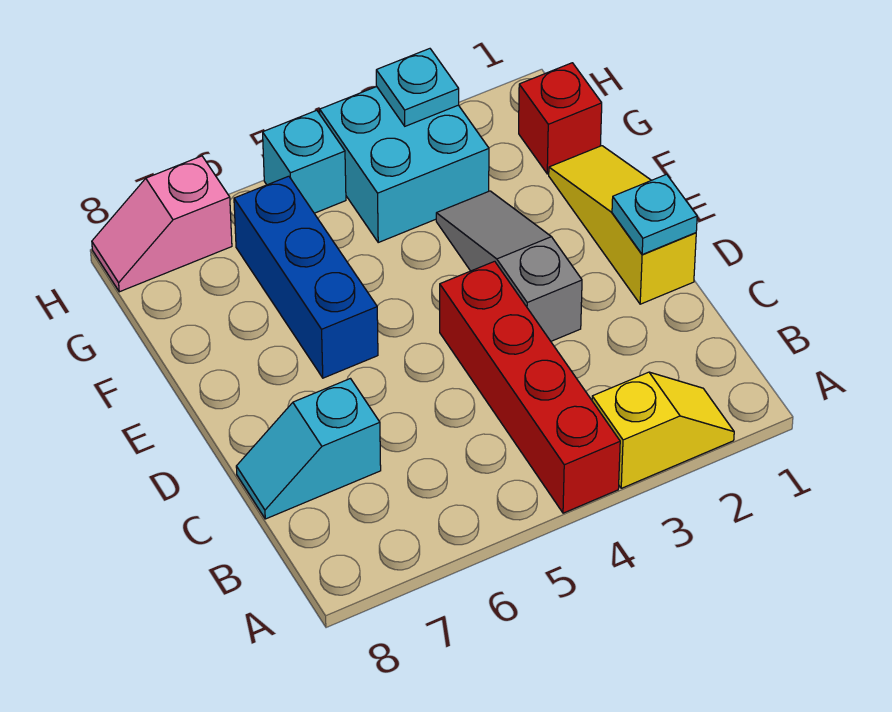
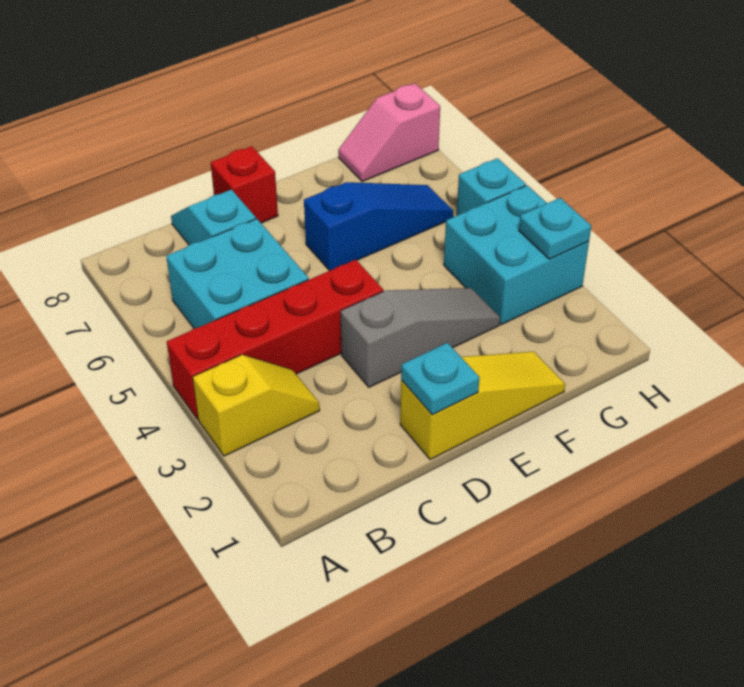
yellow 1x2 slope [592,372,734,488] -> yellow 1x2 slope turned to [193,355,320,456]
none -> cyan 2x2 brick [166,219,309,329]
blue 1x3 brick [234,176,378,378] -> blue 1x3 slope [304,182,453,271]
red 1x1 brick [519,63,602,174] -> red 1x1 brick moved to [211,146,278,223]
pink 1x2 slope [92,156,232,292] -> pink 1x2 slope turned to [338,83,440,182]

